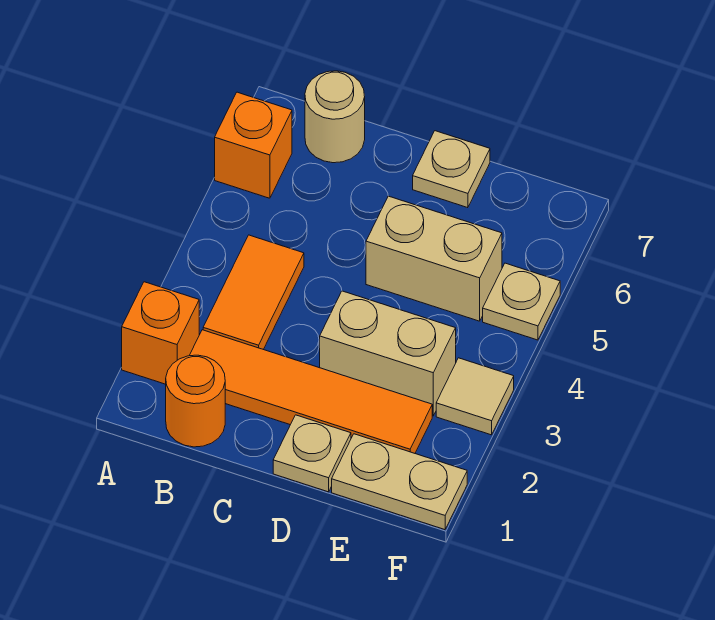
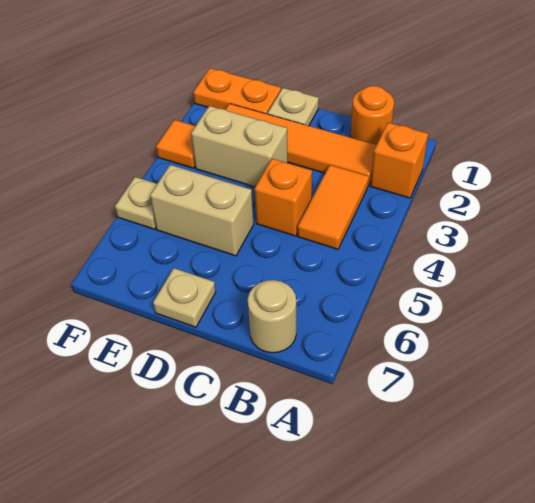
orange 1x1 brick [215,92,292,198] -> orange 1x1 brick moved to [254,159,312,236]
tan 1x2 plate [332,434,467,530] -> orange 1x2 plate [193,68,281,114]
tan 1x1 tile [436,358,514,435] -> orange 1x1 tile [156,120,195,168]

